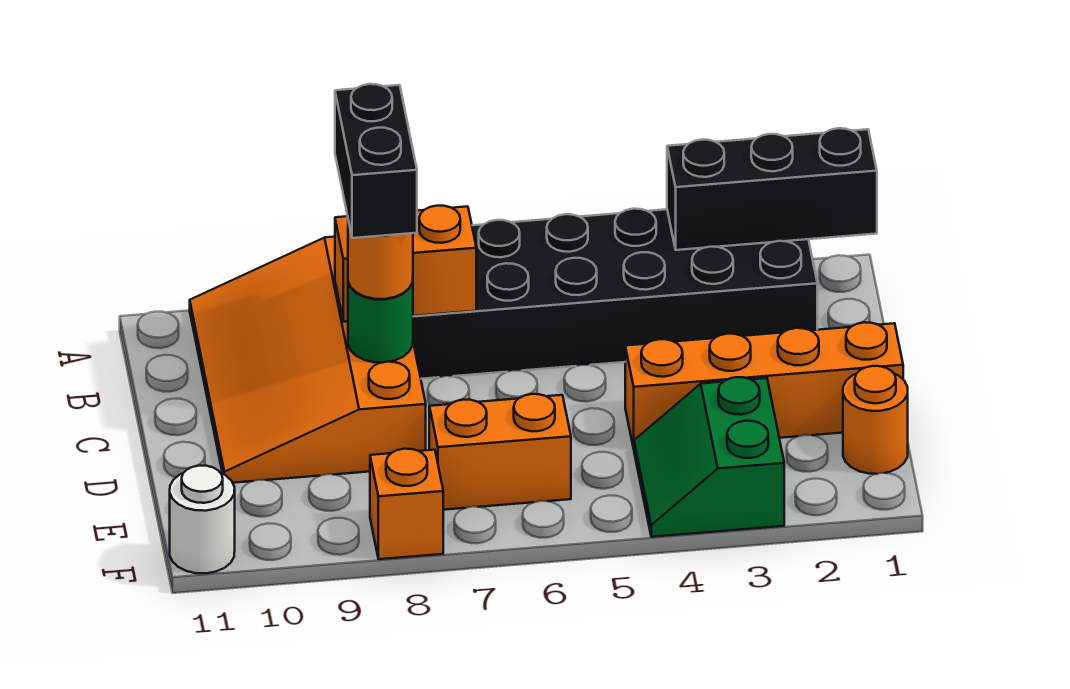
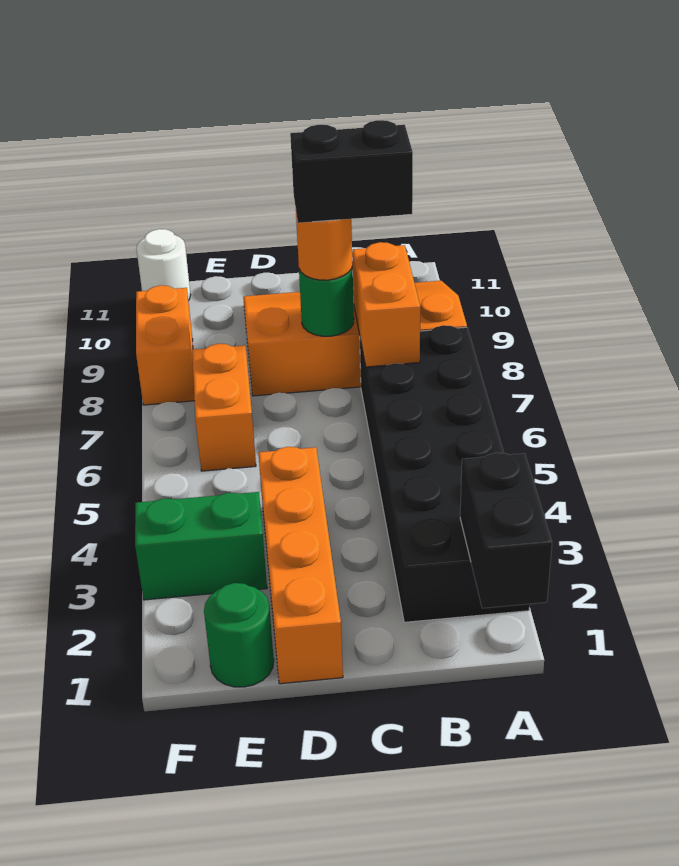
black 1x3 brick [667,128,877,250] -> black 1x2 brick [460,453,552,608]
orange 1x1 round brick [843,366,908,474] -> green 1x1 round brick [204,583,274,687]
orange 1x1 brick [370,449,443,559] -> orange 1x2 brick [136,285,195,405]

